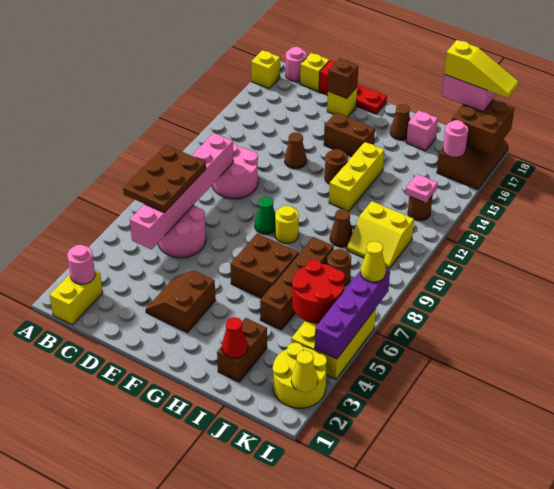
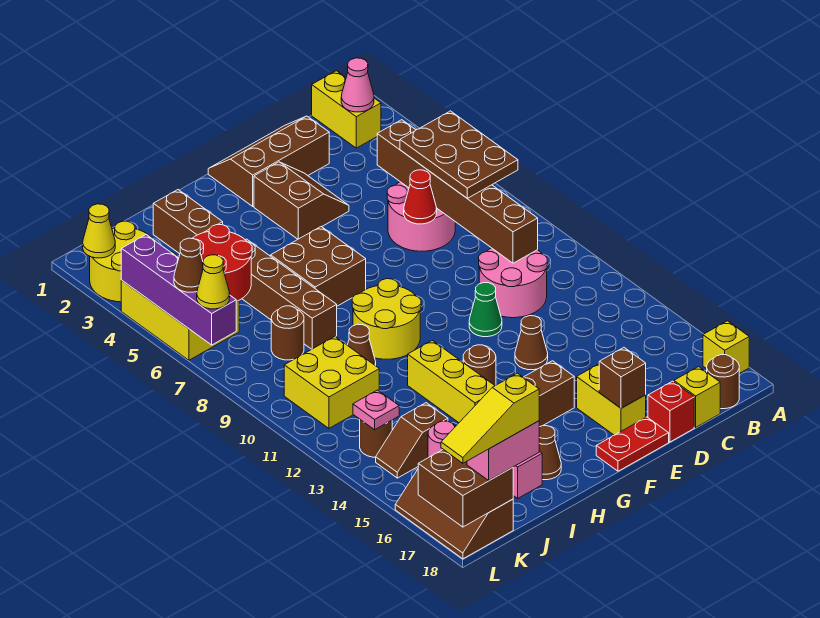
pink 1x1 round brick [67,245,95,284] -> pink 1x1 cone [341,58,374,112]
pink 1x1 round brick [286,47,307,82] -> brown 1x1 round brick [707,355,739,409]
pink 1x6 brick [130,133,233,250] -> brown 1x6 brick [377,120,538,263]
none -> brown 2x3 slope [208,116,329,206]
yellow 1x1 brick [327,88,357,117] -> yellow 1x2 brick [577,364,646,435]
green 1x1 cone [255,197,275,234] -> green 1x1 cone moved to [469,283,502,337]
yellow 1x1 round brick [275,206,299,244] -> yellow 2x2 round brick [352,279,421,359]
red 1x1 cone [222,317,248,358] -> red 1x1 cone moved to [404,170,437,224]
yellow 2x2 slope [347,201,414,269] -> yellow 2x2 brick [284,337,379,428]
none -> brown 1x2 slope [376,403,448,478]
none -> brown 1x1 cone [174,238,203,292]

